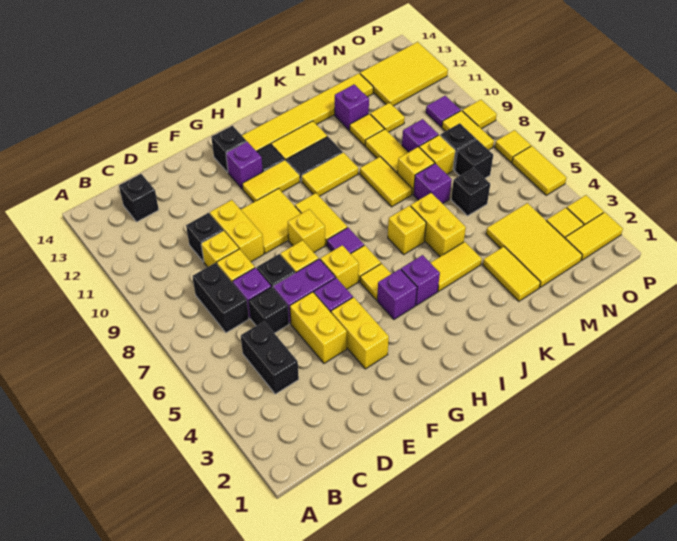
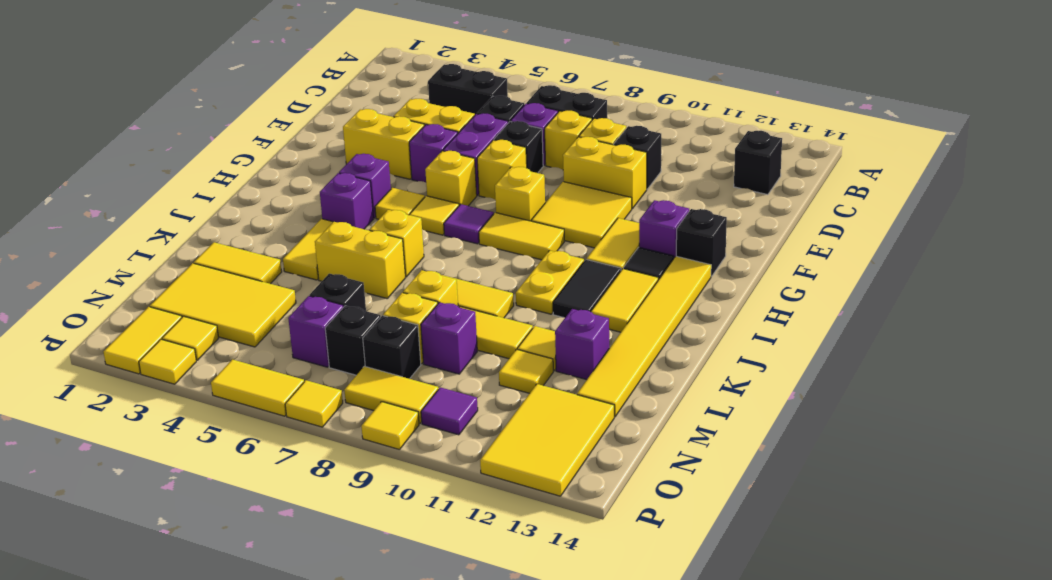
yellow 1x2 tile [302,152,358,196] -> yellow 1x2 plate [516,251,584,314]
purple 1x1 brick [414,163,452,204] -> purple 1x1 brick moved to [288,296,343,367]

